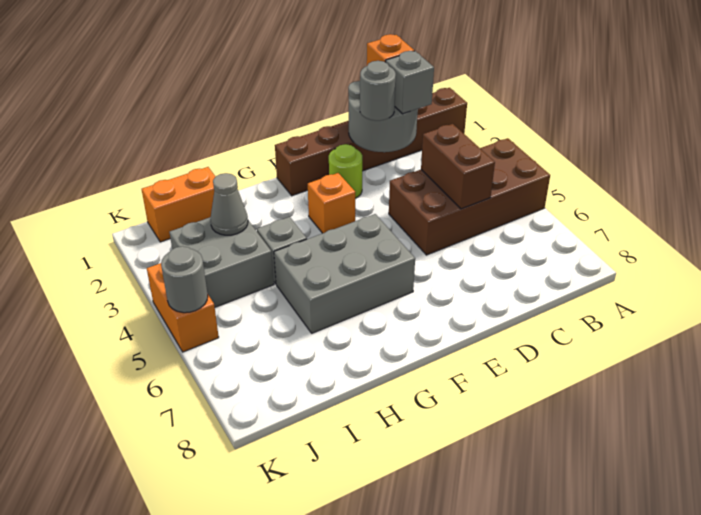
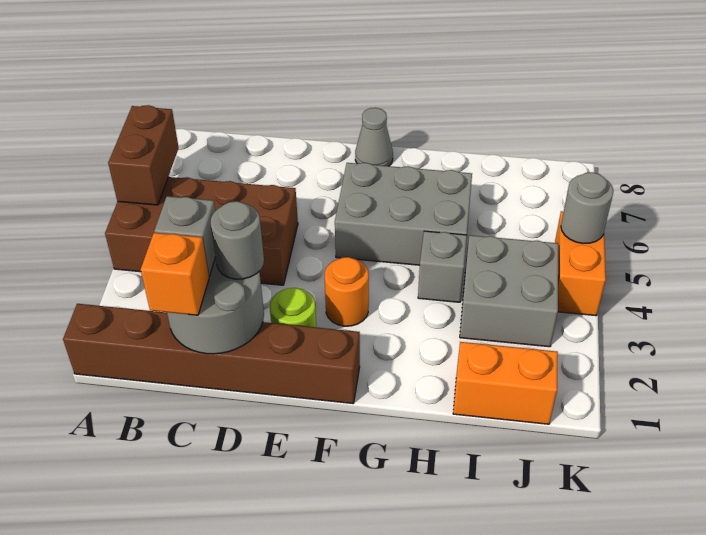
brown 1x2 brick [421,124,495,209] -> brown 1x2 brick moved to [108,105,179,205]
orange 1x1 brick [308,173,355,233] -> orange 1x1 round brick [325,257,369,326]
grey 1x1 cone [210,173,248,235] -> grey 1x1 cone moved to [355,108,393,166]

